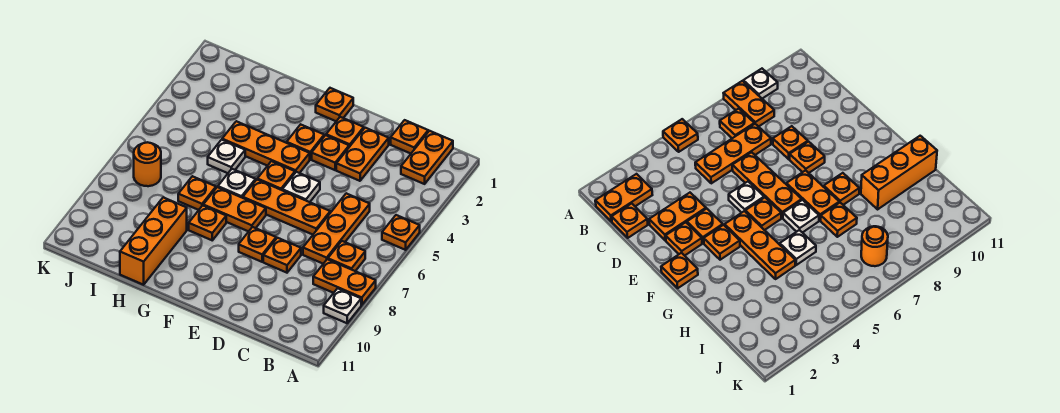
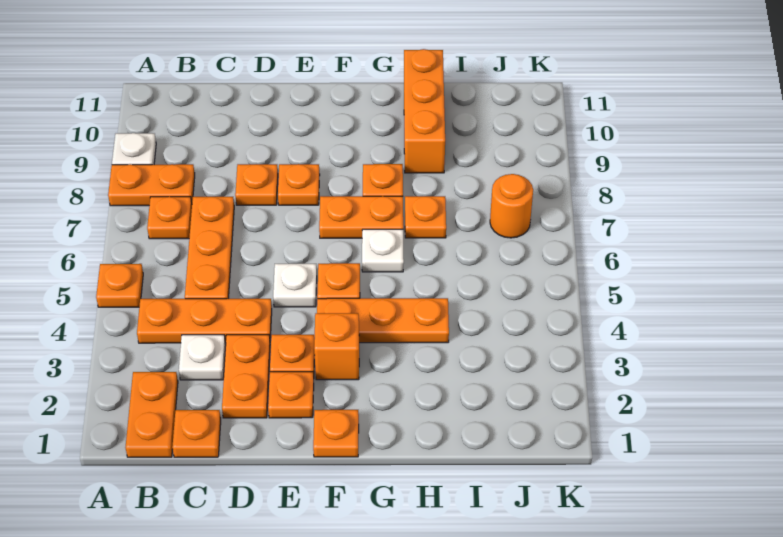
orange 1x3 plate [243,180,330,235] -> orange 1x3 plate moved to [137,299,272,343]
orange 1x1 plate [287,124,324,159] -> orange 1x1 brick [314,313,359,380]
white 1x1 plate [208,140,245,173] -> white 1x1 plate moved to [179,335,226,380]

